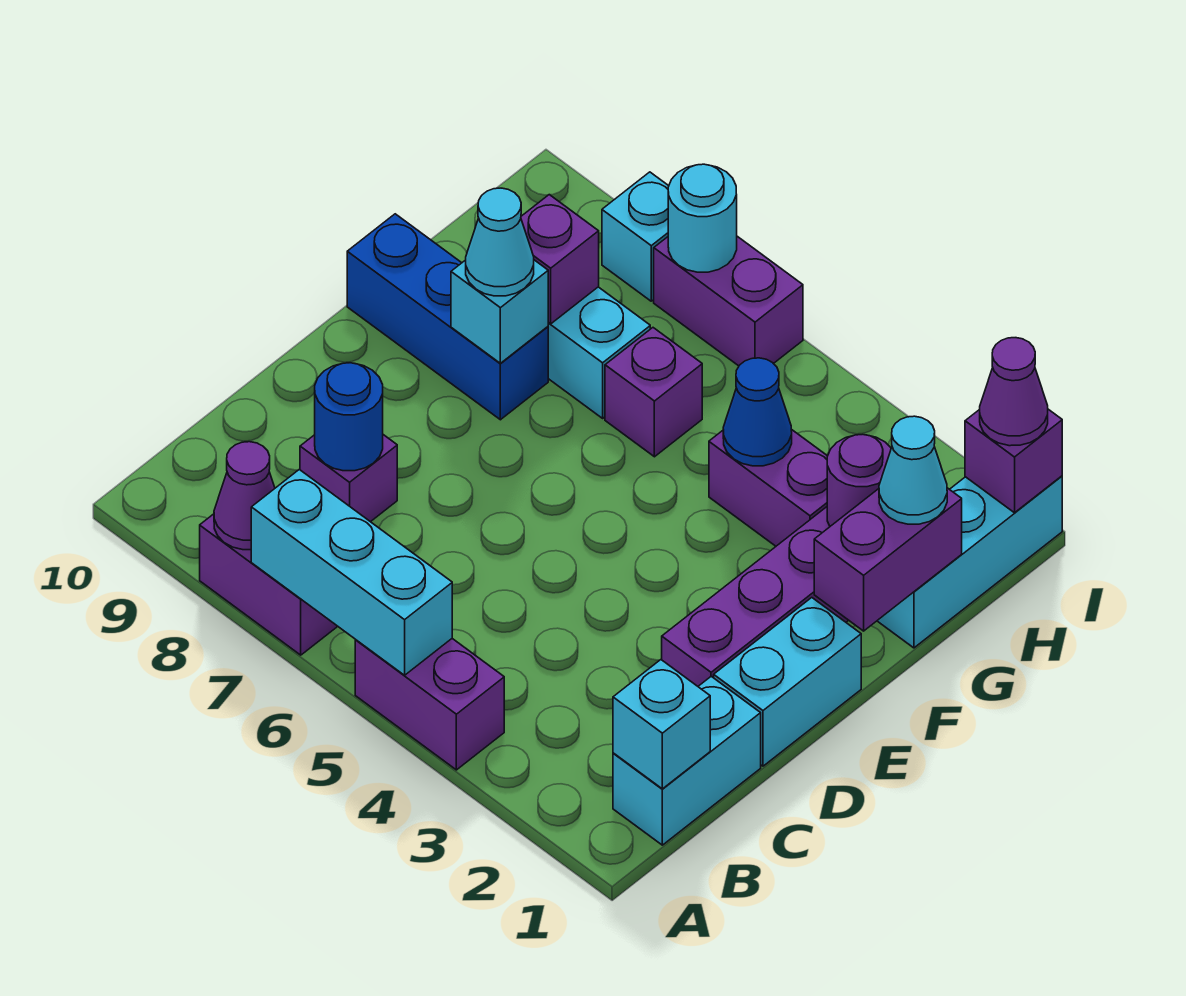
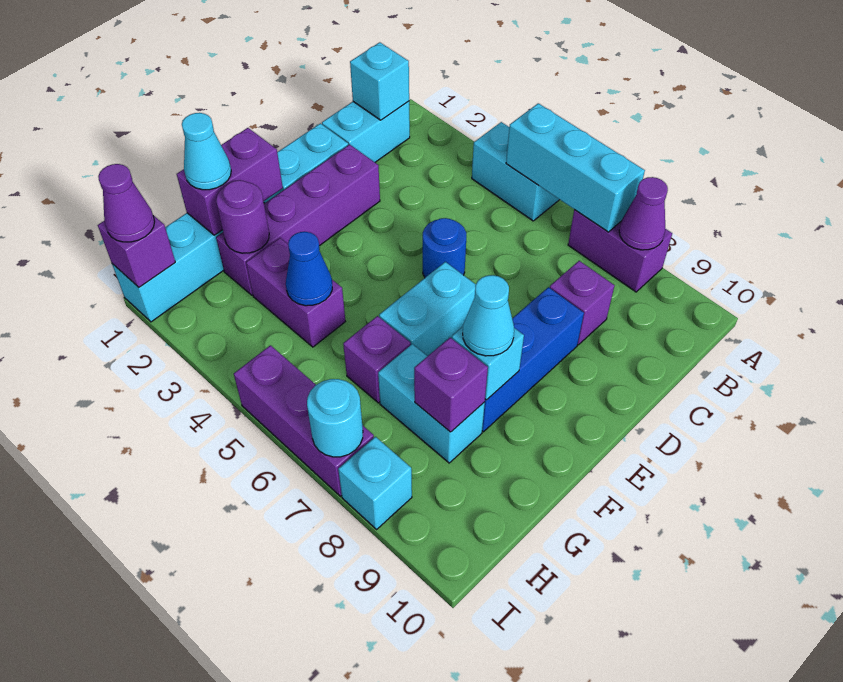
purple 1x2 brick [355,639,504,770] -> cyan 1x2 brick [472,122,559,221]
blue 1x1 round brick [315,363,383,471] -> blue 1x1 round brick moved to [423,218,466,277]
none -> cyan 1x2 brick [379,262,476,356]
blue 1x3 brick [347,214,548,420] -> blue 1x3 brick turned to [482,287,584,432]
purple 1x2 brick [654,236,803,366] -> purple 1x3 brick [234,345,374,496]

